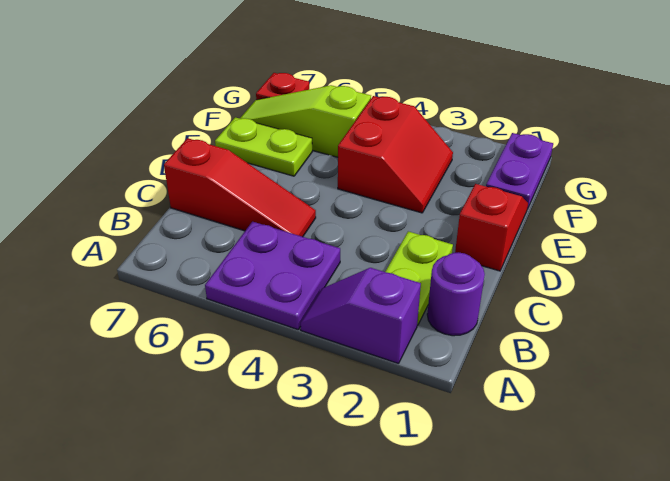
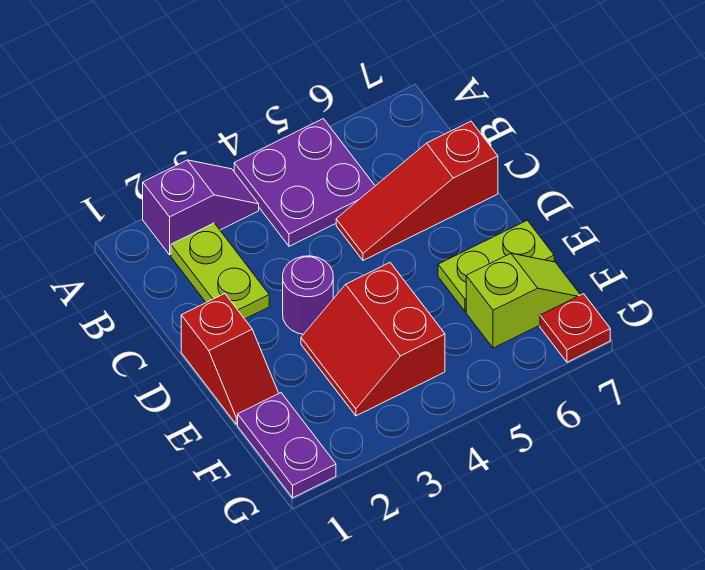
purple 1x1 round brick [427,252,485,336] -> purple 1x1 round brick moved to [283,256,333,334]
lime 1x3 slope [240,85,371,157] -> lime 1x2 slope [466,253,580,348]

